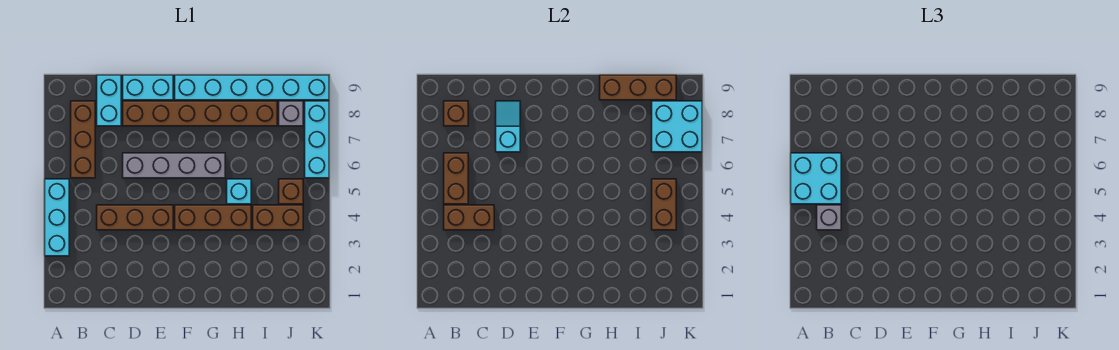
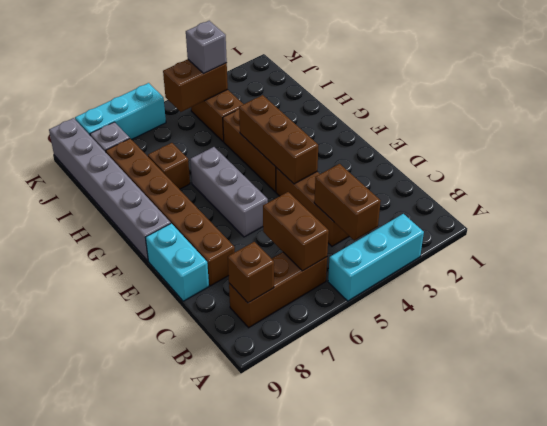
cyan 2x2 brick [791,153,841,204] -> none
grey 1x1 brick [817,205,841,230] -> grey 1x1 brick moved to [186,21,227,73]
brown 1x2 brick [444,153,468,204] -> brown 1x2 brick turned to [263,192,329,271]
cyan 1x2 brick [97,75,121,126] -> none
grey 1x4 brick [123,153,225,178] -> grey 1x3 brick [190,147,268,237]
cyan 1x2 slope [496,101,520,152] -> none
cyan 1x6 brick [175,75,329,100] -> grey 1x6 brick [49,118,171,261]
cyan 1x1 brick [227,179,251,204] -> none
brown 1x3 brick [600,75,676,100] -> brown 1x3 brick moved to [239,95,318,184]
brown 1x1 brick [279,179,303,204] -> brown 1x1 brick moved to [148,143,190,189]
cyan 2x2 brick [652,101,702,152] -> none

